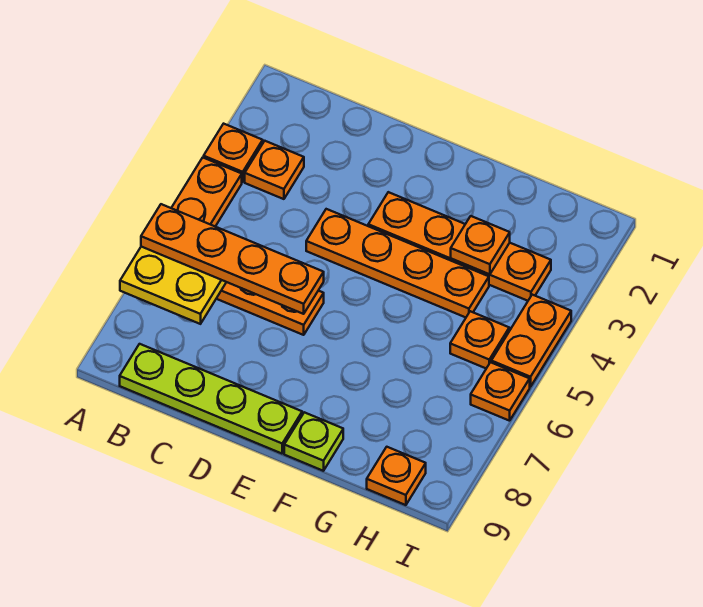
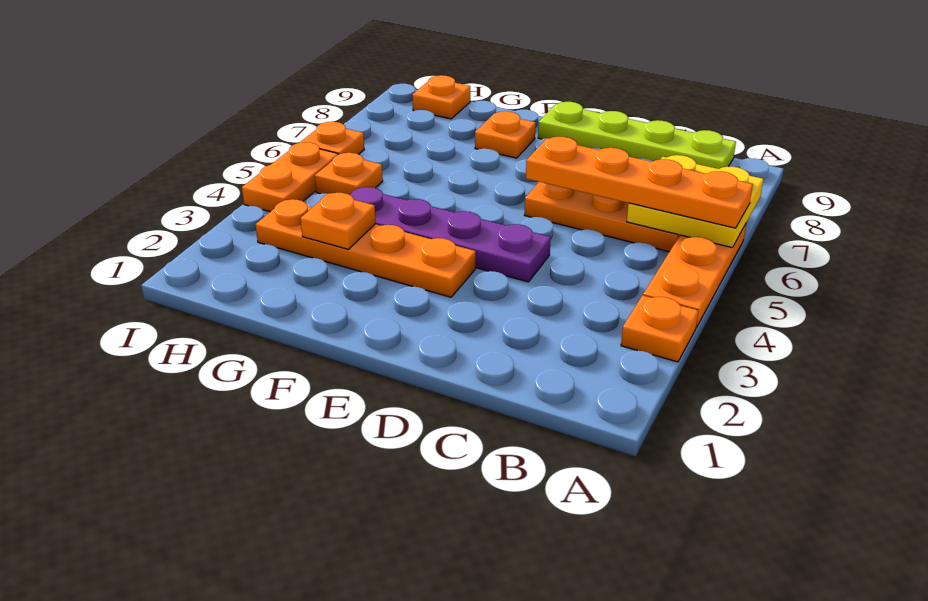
orange 1x1 plate [245,141,304,199] -> orange 1x1 plate moved to [475,111,536,158]
orange 1x4 plate [306,209,489,317] -> purple 1x4 plate [350,187,551,282]
lime 1x1 plate [284,412,343,471] -> none

